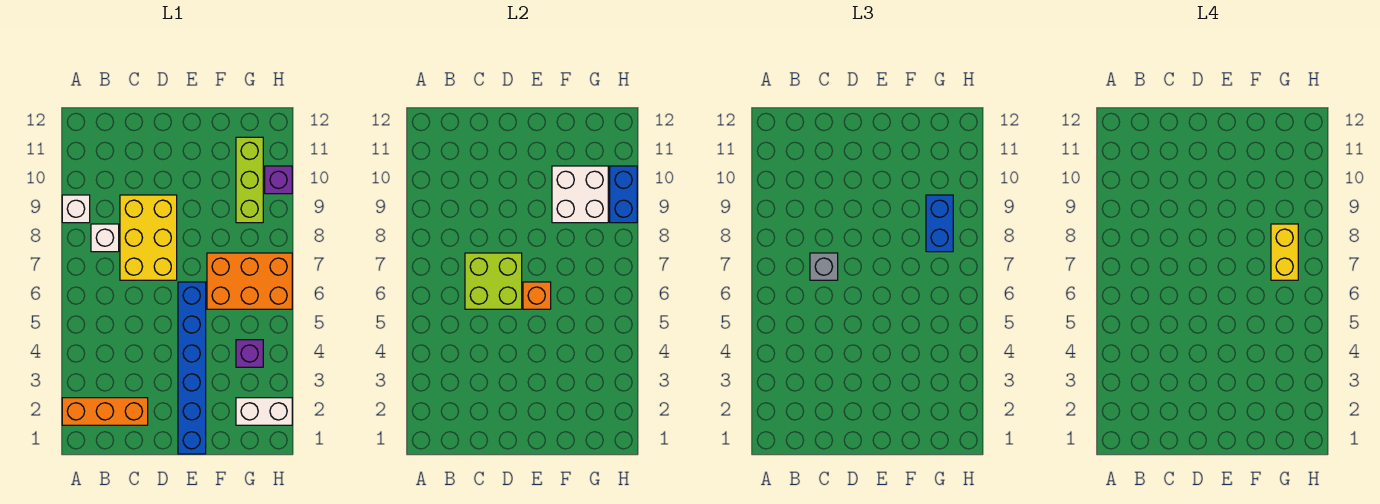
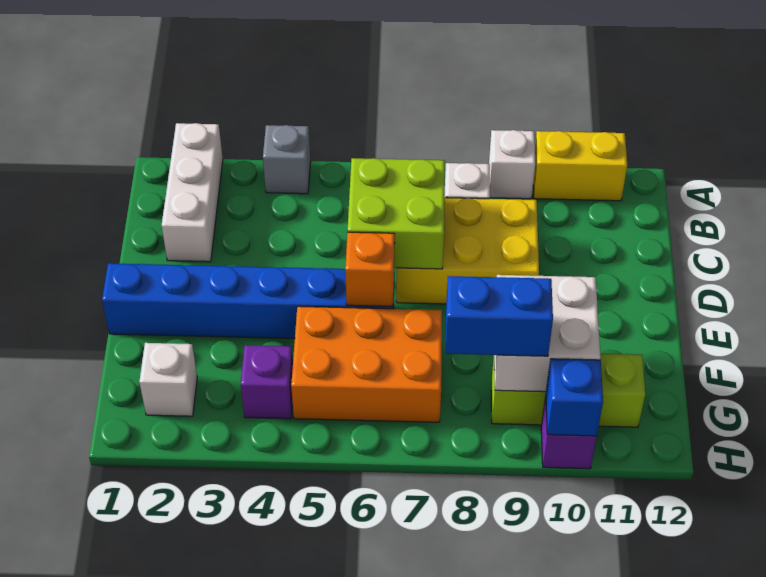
orange 1x3 brick [62,398,148,425] -> white 1x3 brick [162,123,223,262]
grey 1x1 brick [810,253,838,280] -> grey 1x1 brick moved to [263,125,311,194]
orange 2x3 brick [207,253,292,309] -> orange 2x3 brick turned to [291,306,442,422]
white 1x2 brick [236,398,292,425] -> white 1x1 brick [139,343,197,416]
yellow 1x2 brick [1271,224,1298,280] -> yellow 1x2 brick moved to [533,131,627,201]
blue 1x2 brick [610,166,637,223] -> blue 1x1 brick [546,359,603,436]

